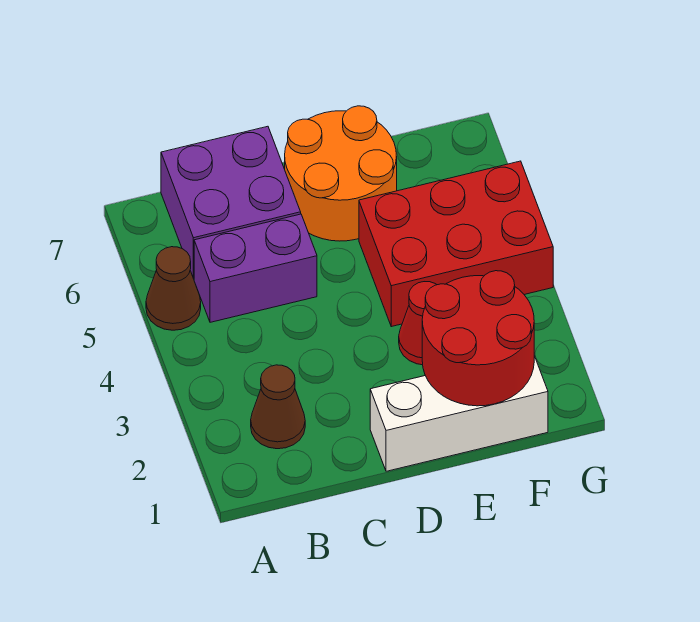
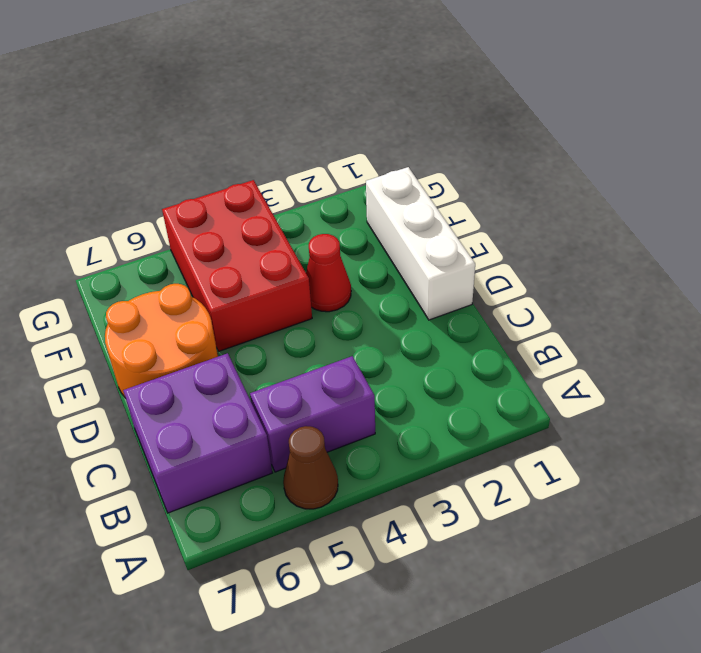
brown 1x1 cone [251,365,305,449] -> none
purple 1x2 brick [194,214,317,322] -> purple 1x2 brick turned to [250,356,375,472]
red 2x2 round brick [422,271,534,406] -> none

